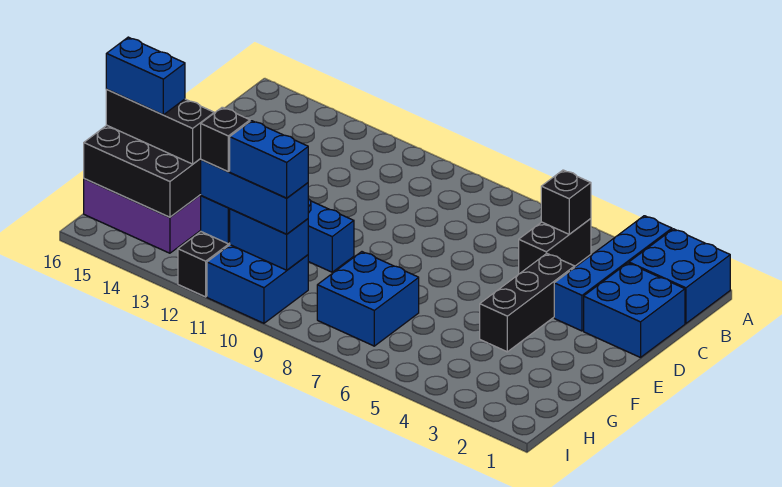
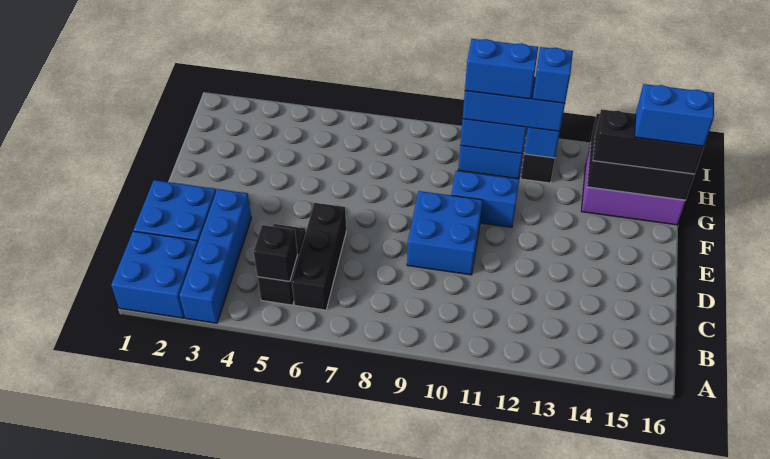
black 1x3 brick [480,253,575,352] -> black 1x3 brick moved to [292,203,346,310]
blue 2x2 brick [317,252,419,346] -> blue 2x2 brick moved to [407,191,482,275]
black 1x1 brick [200,107,250,172] -> blue 1x1 brick [533,47,573,103]

